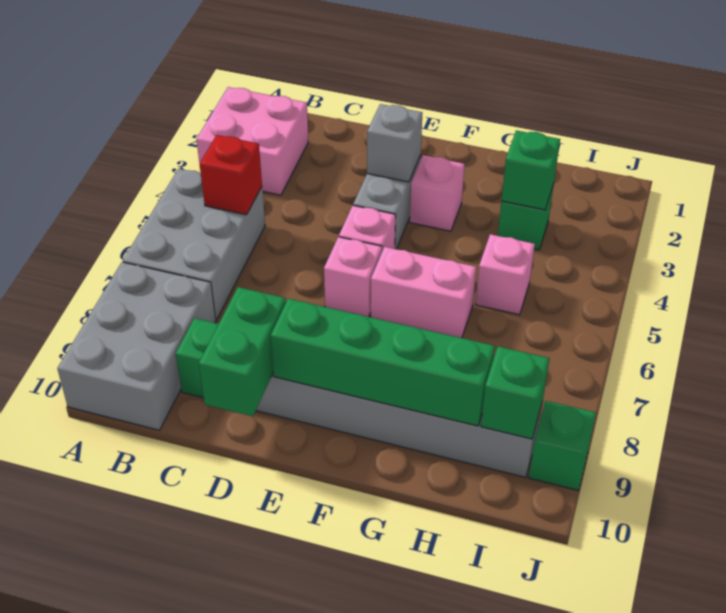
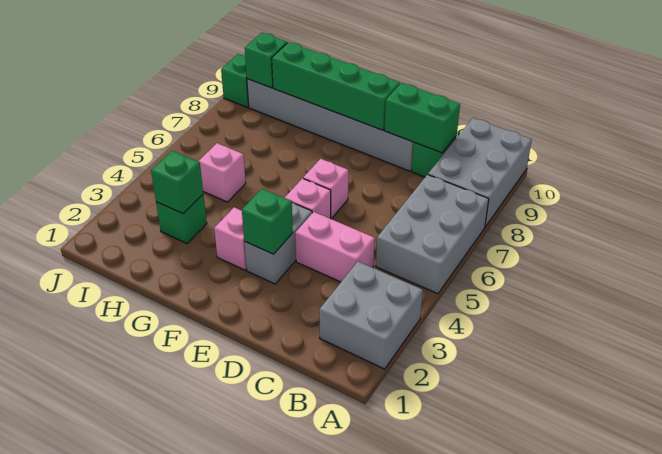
pink 2x2 brick [197,87,308,195] -> grey 2x2 brick [319,262,423,369]
red 1x1 brick [200,135,262,215] -> none
green 1x2 brick [199,287,286,416] -> green 1x2 brick turned to [384,83,460,153]
grey 1x1 brick [367,104,422,182] -> green 1x1 brick [242,189,293,254]
pink 1x2 brick [371,247,476,338] -> pink 1x2 brick moved to [295,212,375,282]

